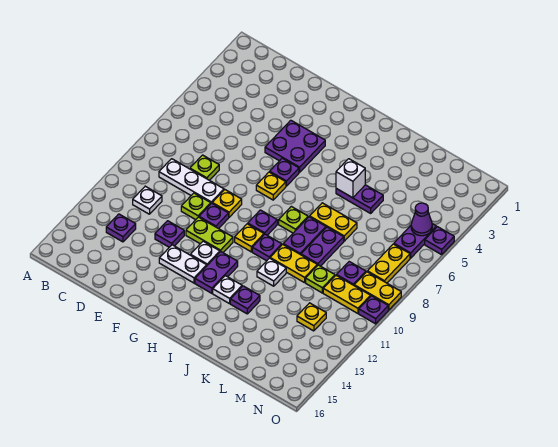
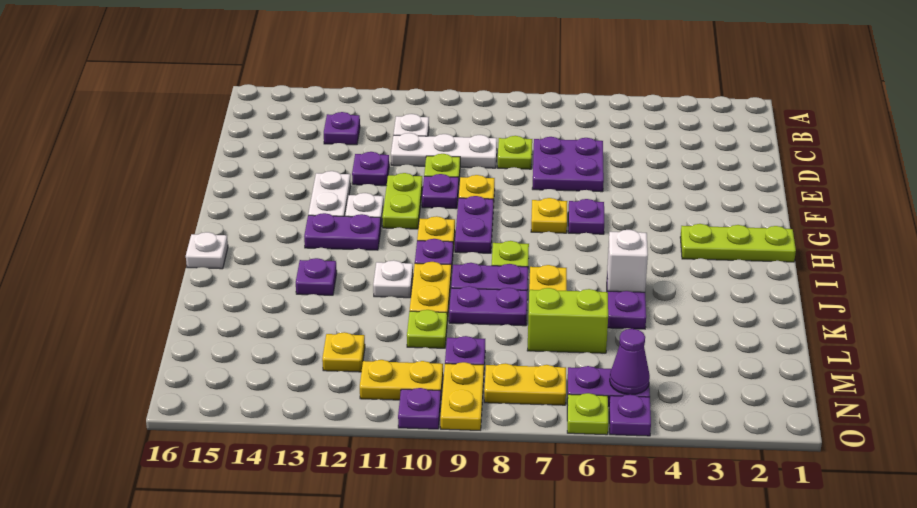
white 1x3 plate [159,159,224,203] -> white 1x3 plate turned to [391,133,497,168]
purple 2x2 plate [265,120,325,172] -> purple 2x2 plate moved to [532,137,604,192]
none -> lime 1x3 plate [680,224,796,262]
purple 1x1 plate [248,210,277,235] -> purple 1x2 plate [455,196,494,253]
white 1x1 plate [213,276,242,304] -> white 1x1 plate moved to [186,232,228,269]
none -> lime 1x2 brick [527,288,608,353]
yellow 1x2 plate [323,275,371,313] -> yellow 1x2 plate turned to [360,360,443,400]
none -> lime 1x1 plate [567,393,608,435]

